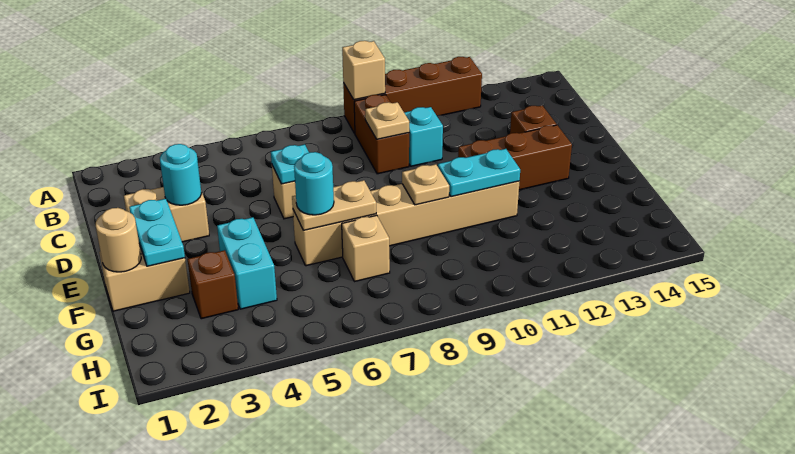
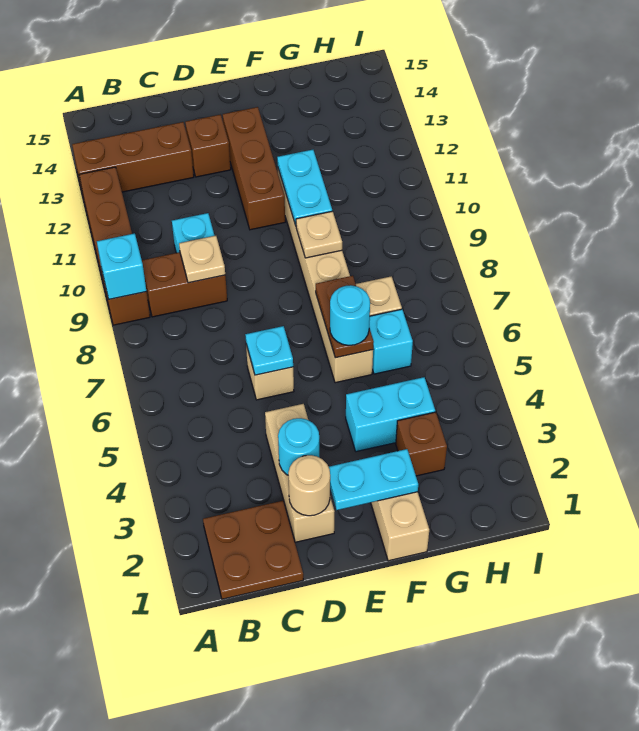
tan 1x1 brick [342,41,385,100] -> cyan 1x1 brick [97,233,146,299]
none -> brown 1x3 brick [72,122,194,194]
none -> brown 2x2 plate [203,501,303,599]
tan 1x2 brick [124,187,209,242] -> tan 1x3 brick [265,404,335,542]
tan 1x1 round brick [96,208,141,272] -> tan 1x1 round brick moved to [288,455,330,516]
tan 1x2 plate [292,180,376,231] -> brown 1x2 plate [316,276,374,358]
none -> cyan 1x1 brick [369,309,413,374]

